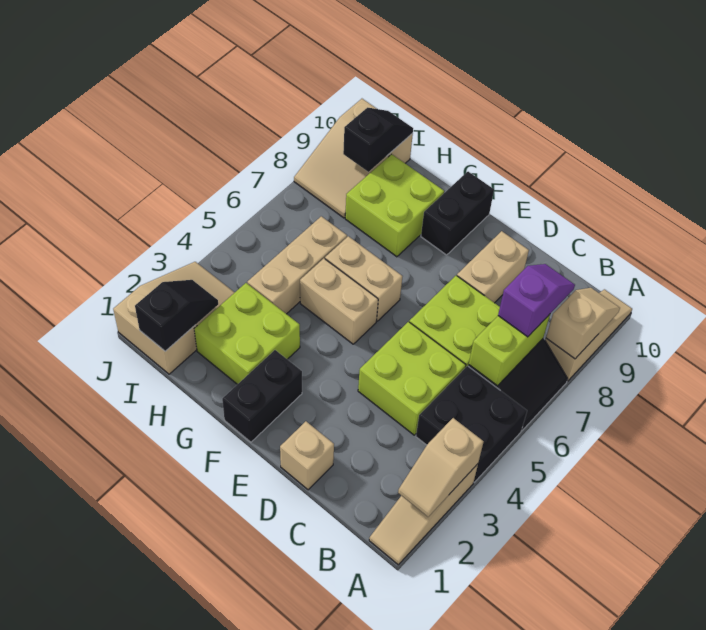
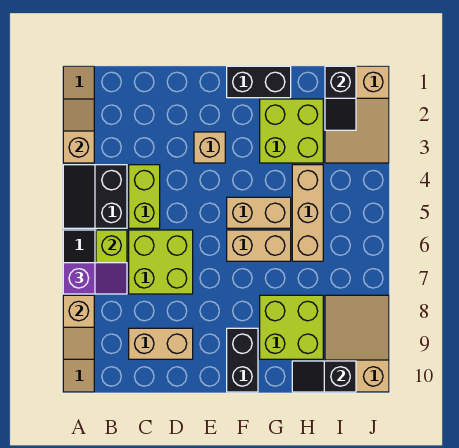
black 2x2 brick [416,366,527,482] -> black 2x2 slope [63,165,127,228]
purple 1x2 slope [498,264,575,337] -> purple 1x2 slope turned to [63,263,127,294]
lime 2x2 brick [358,322,466,435] -> lime 1x2 brick [129,165,160,228]
tan 1x1 brick [280,421,334,490] -> tan 1x1 brick moved to [194,132,225,163]
tan 1x2 brick [457,231,529,303] -> tan 1x2 brick turned to [129,328,193,359]
black 1x2 brick [222,350,302,442] -> black 1x2 brick turned to [227,66,291,98]
black 1x2 slope [343,108,413,172] -> black 1x2 slope turned to [292,361,356,392]

